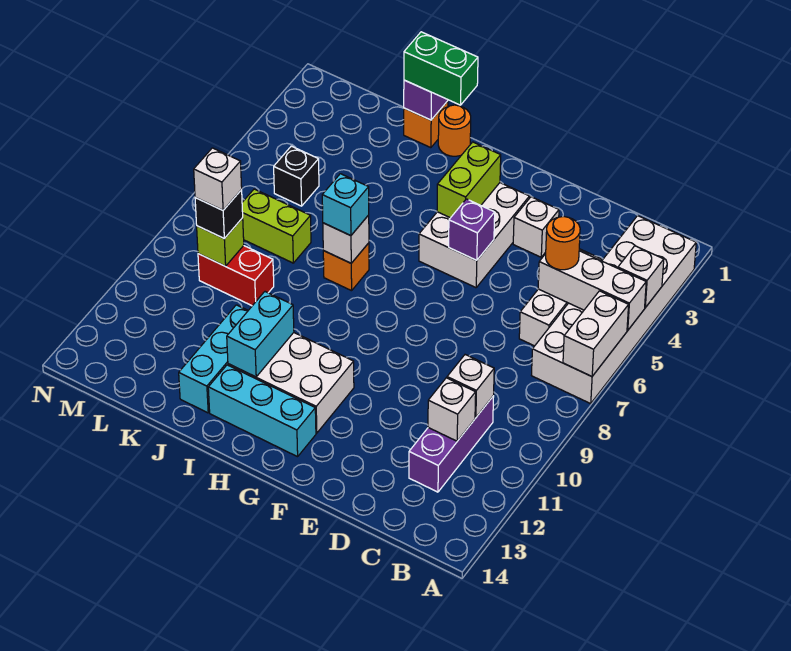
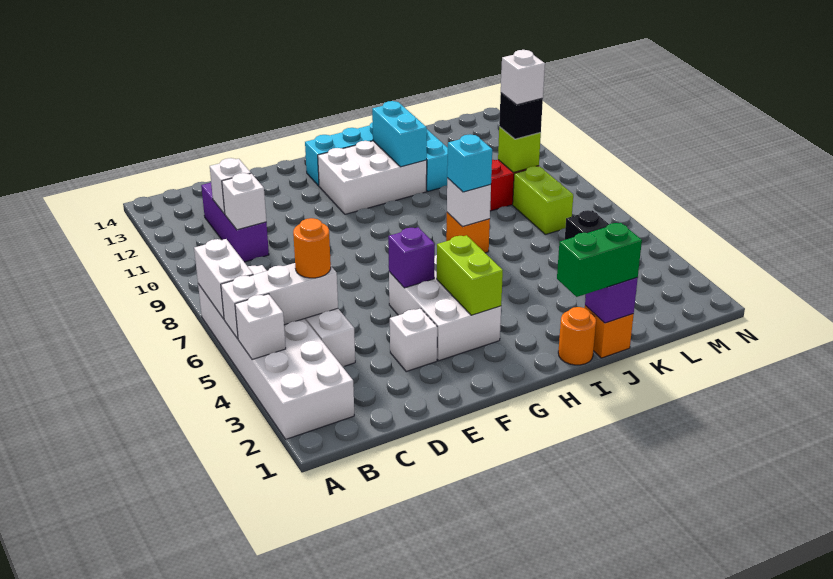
lime 1x2 brick [242,189,311,263] -> lime 1x2 brick turned to [513,166,573,234]

